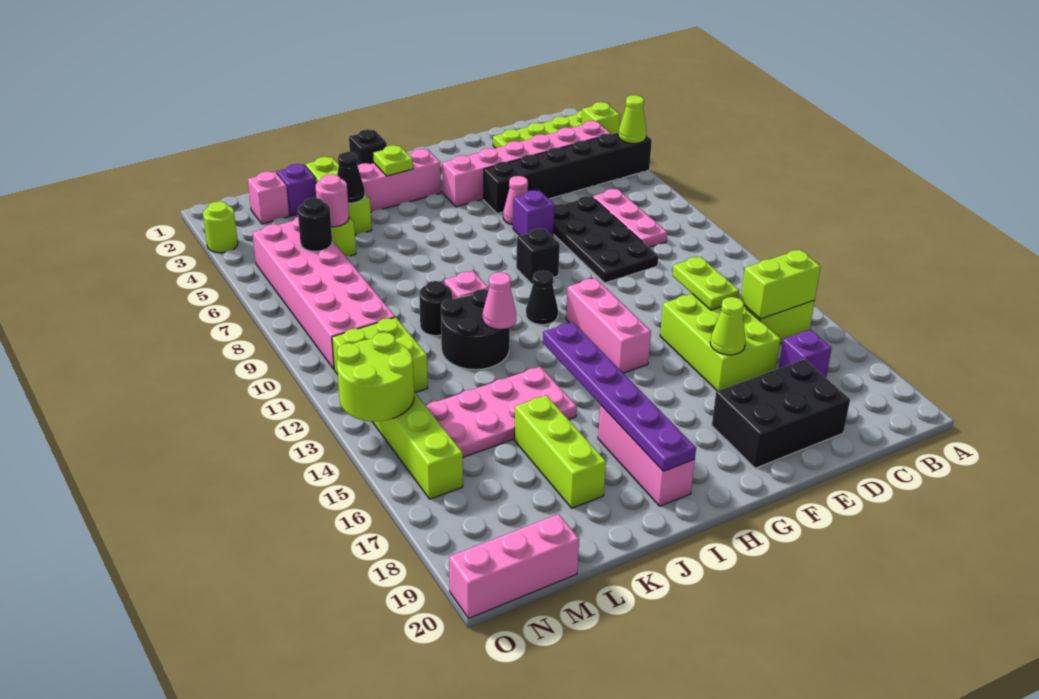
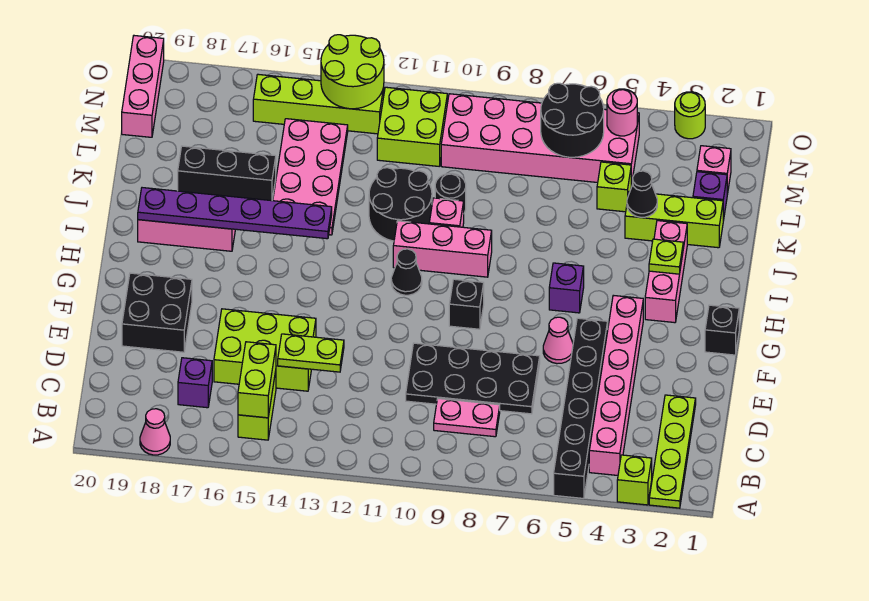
lime 1x1 cone [618,95,647,143] -> none
pink 1x3 plate [593,189,667,247] -> pink 1x2 plate [434,399,500,437]
black 2x3 brick [712,359,850,468] -> black 2x2 brick [122,273,192,352]
lime 1x1 cone [710,297,746,355] -> none
purple 1x1 brick [513,190,555,236] -> purple 1x1 brick moved to [549,263,584,313]
pink 1x3 brick [566,278,651,373] -> pink 1x3 brick moved to [393,221,492,277]
black 1x1 brick [349,129,387,165] -> black 1x1 brick moved to [705,305,739,355]
pink 1x1 cone [483,272,516,329] -> pink 1x1 cone moved to [140,409,170,455]
lime 1x3 brick [514,395,606,508] -> black 1x3 brick [178,146,276,201]
pink 1x1 round brick [316,174,349,227] -> pink 1x1 round brick moved to [607,89,637,136]
black 1x1 round brick [298,198,332,251] -> black 2x2 round brick [541,83,604,157]

